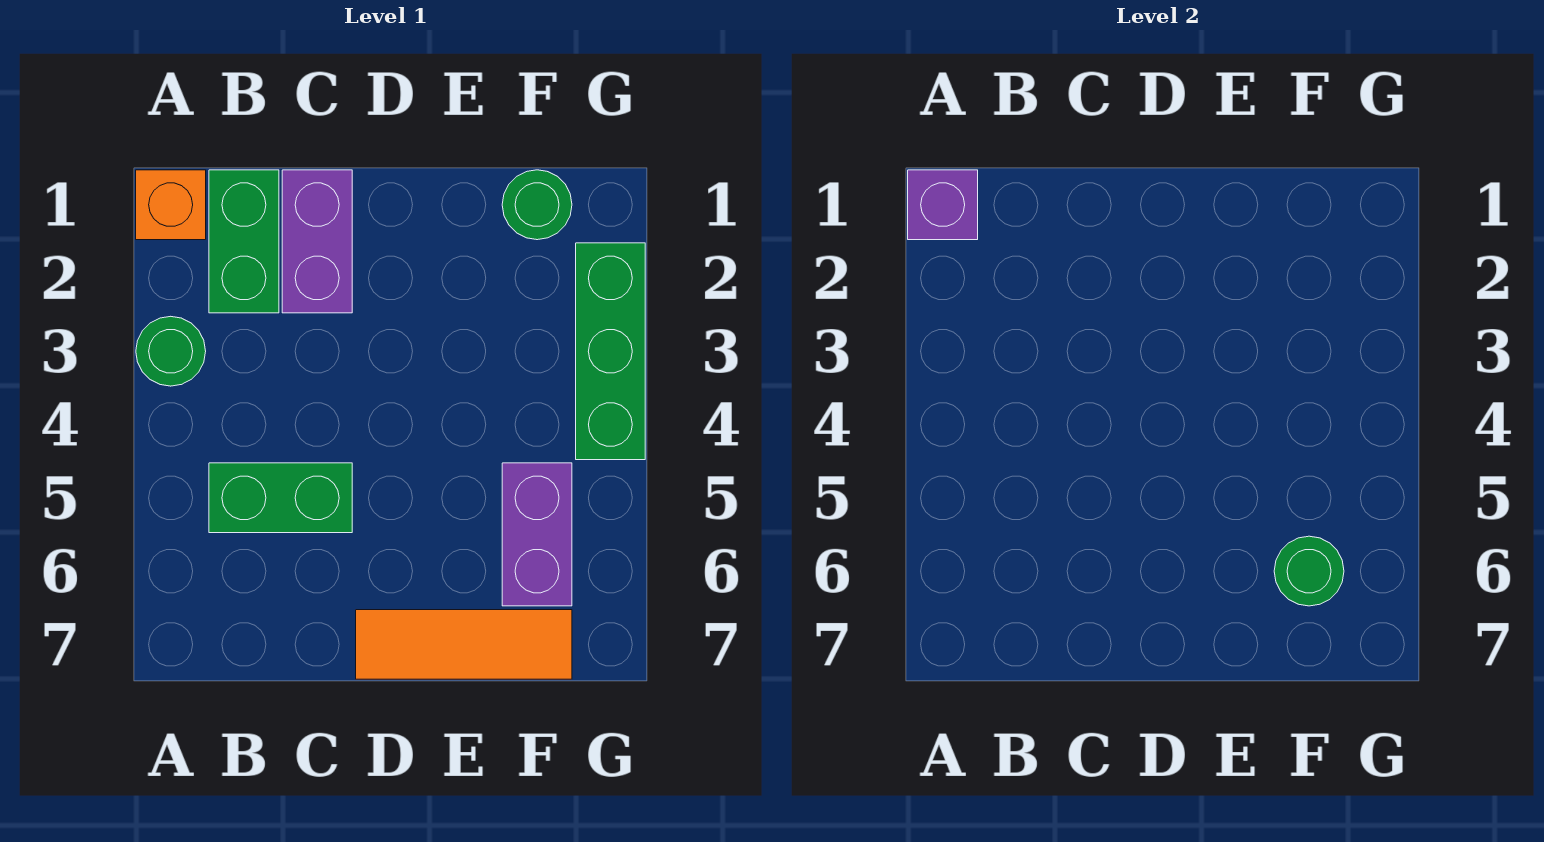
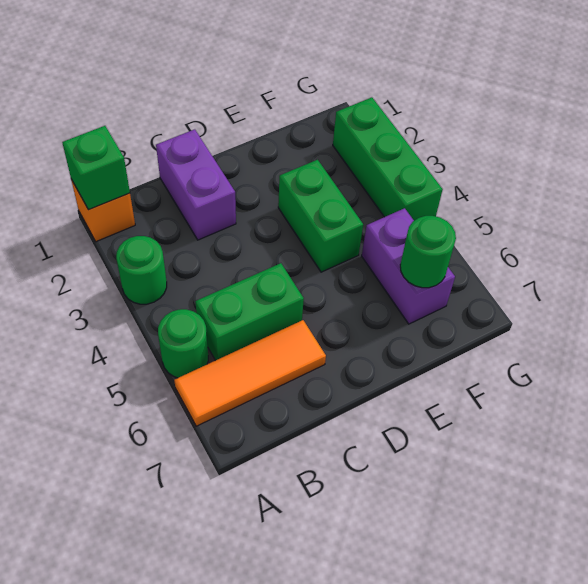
purple 1x1 brick [908,170,978,240] -> green 1x1 brick [62,126,130,210]
green 1x2 brick [209,170,279,313] -> green 1x2 brick moved to [278,160,363,272]
orange 1x3 tile [356,610,572,679] -> orange 1x3 tile moved to [174,320,326,426]
green 1x1 round brick [502,170,572,240] -> green 1x1 round brick moved to [158,309,208,378]

